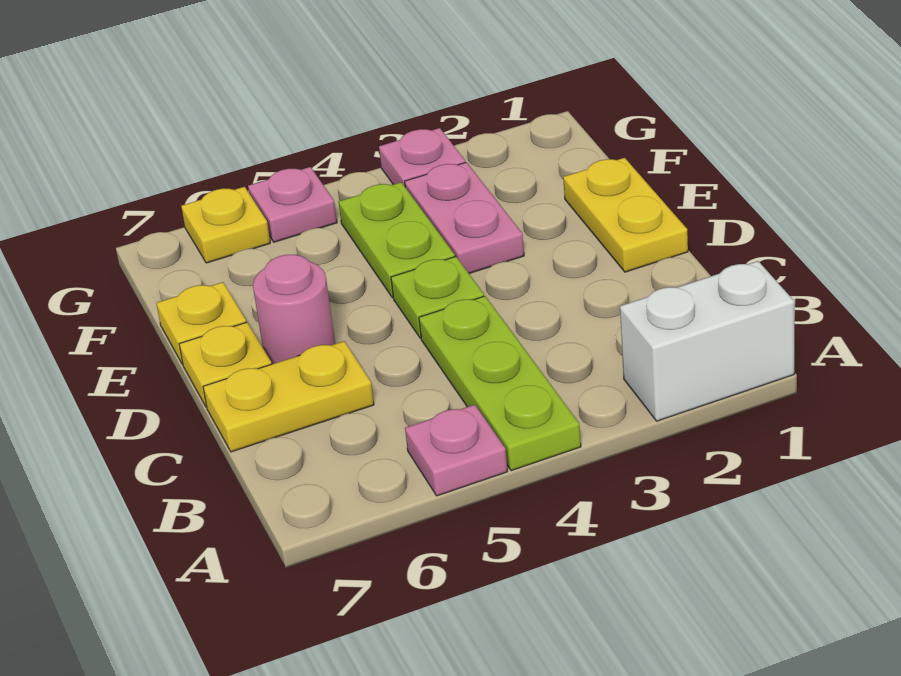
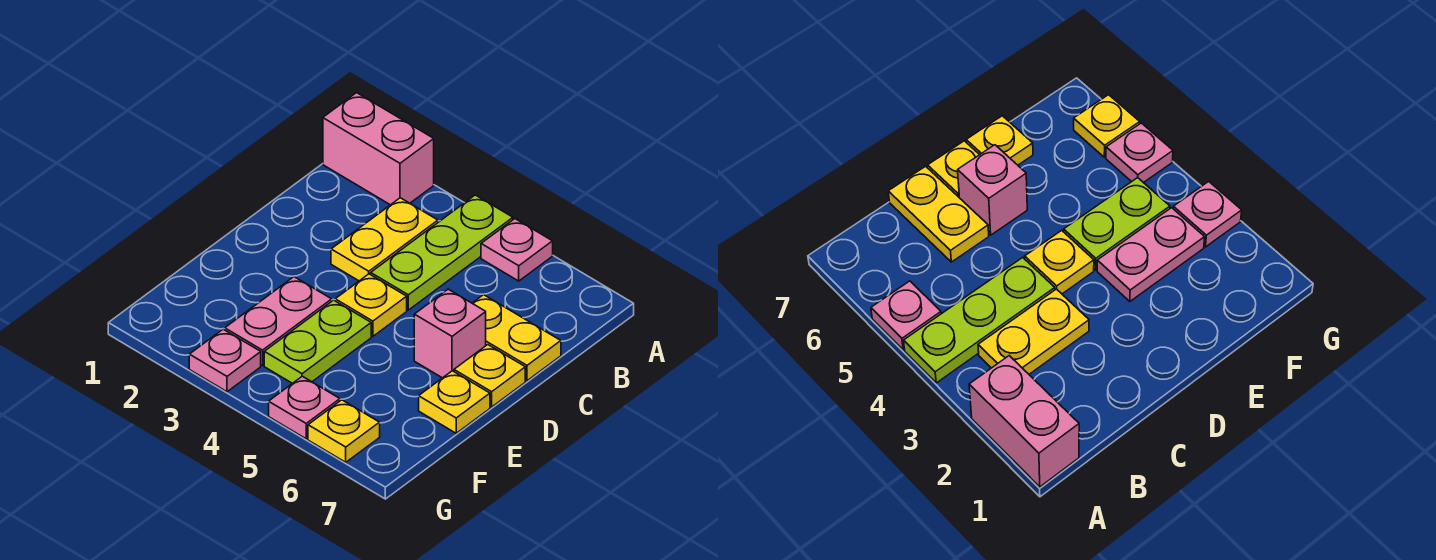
white 1x2 brick [620,261,794,421] -> pink 1x2 brick [323,93,434,205]
yellow 1x2 plate [563,158,688,272] -> yellow 1x2 plate moved to [331,198,438,281]
lime 1x1 plate [391,257,484,338] -> yellow 1x1 plate [335,274,407,336]
pink 1x1 round brick [253,255,335,364] -> pink 1x1 brick [414,289,486,378]

